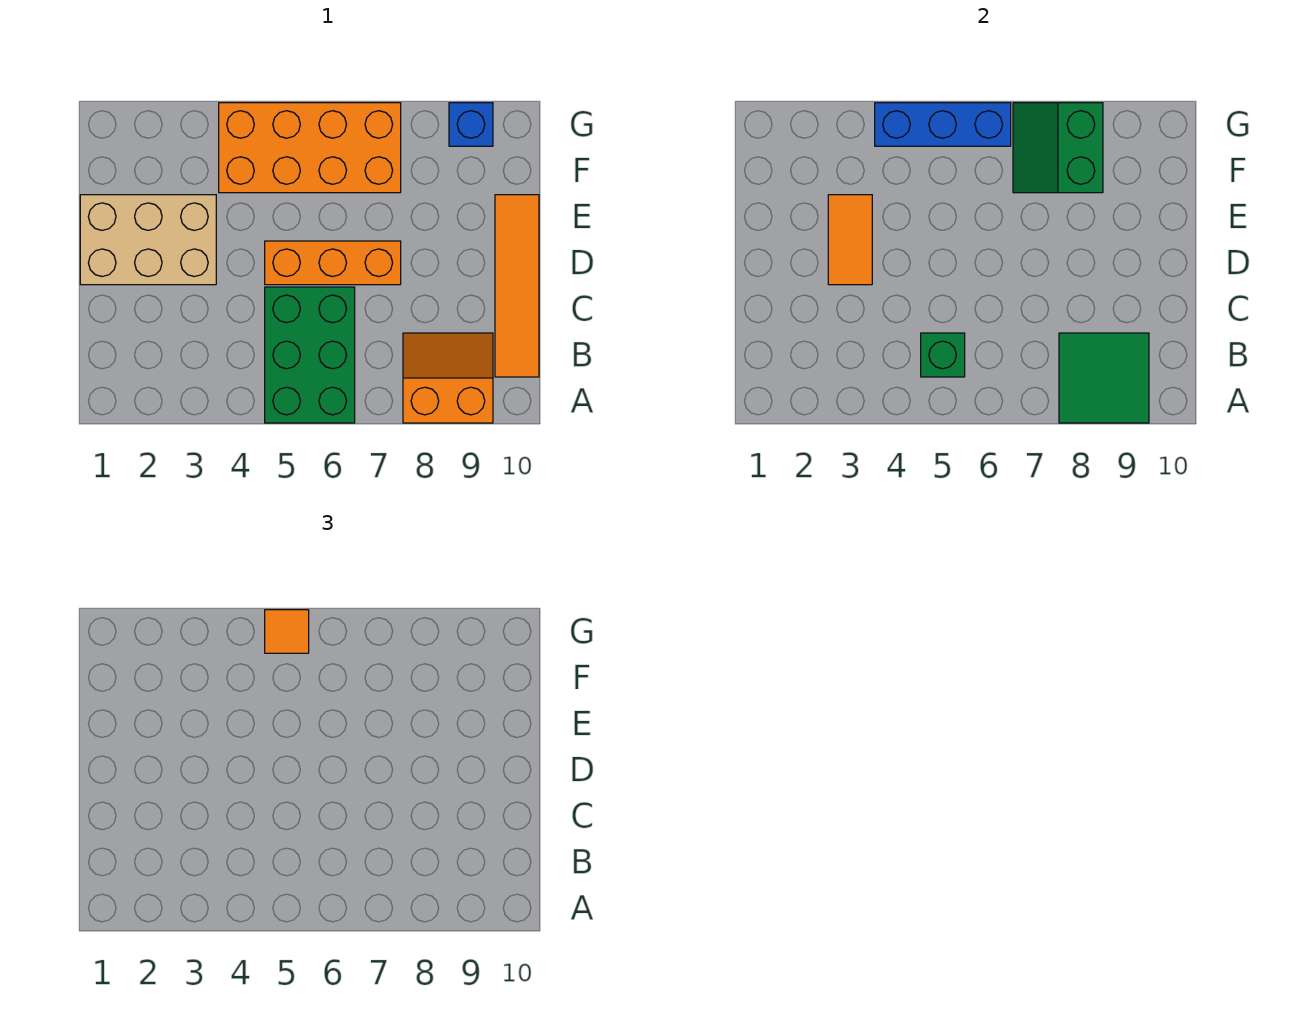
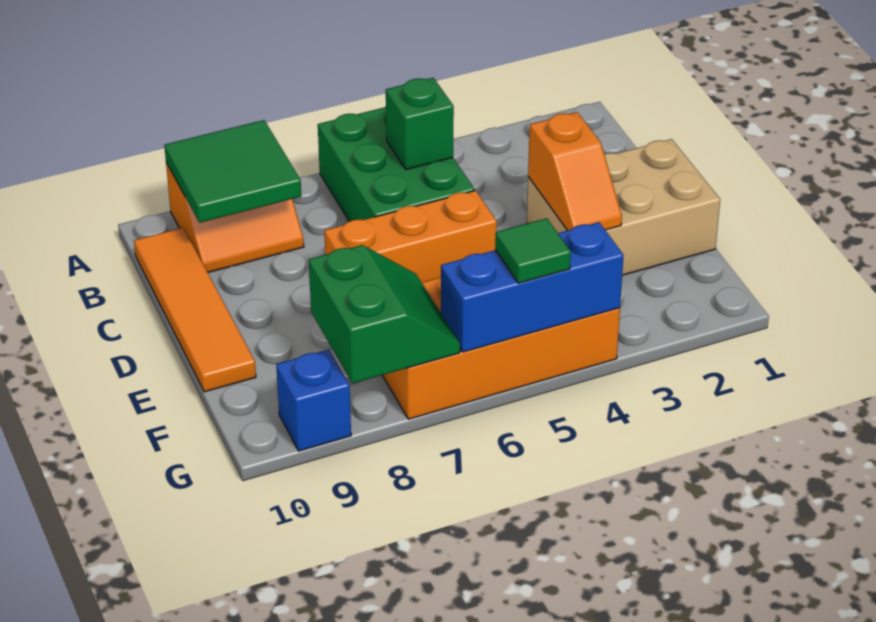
orange 1x2 tile [828,195,872,285] -> orange 1x2 slope [528,112,622,231]
orange 1x1 tile [265,610,309,653] -> green 1x1 tile [495,218,571,283]

